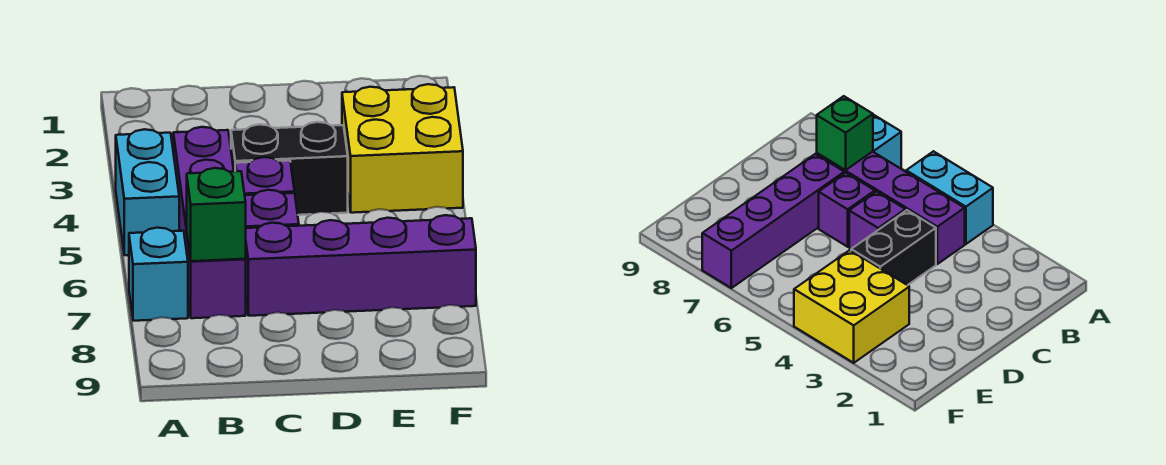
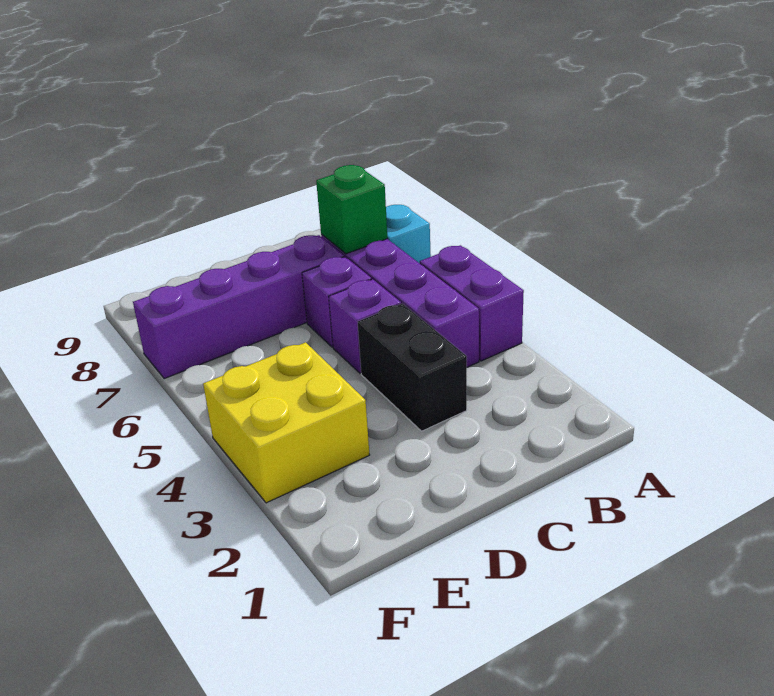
cyan 1x2 brick [116,129,179,255] -> purple 1x2 brick [420,245,524,361]
black 1x2 brick [231,122,348,215] -> black 1x2 brick turned to [358,304,467,431]

